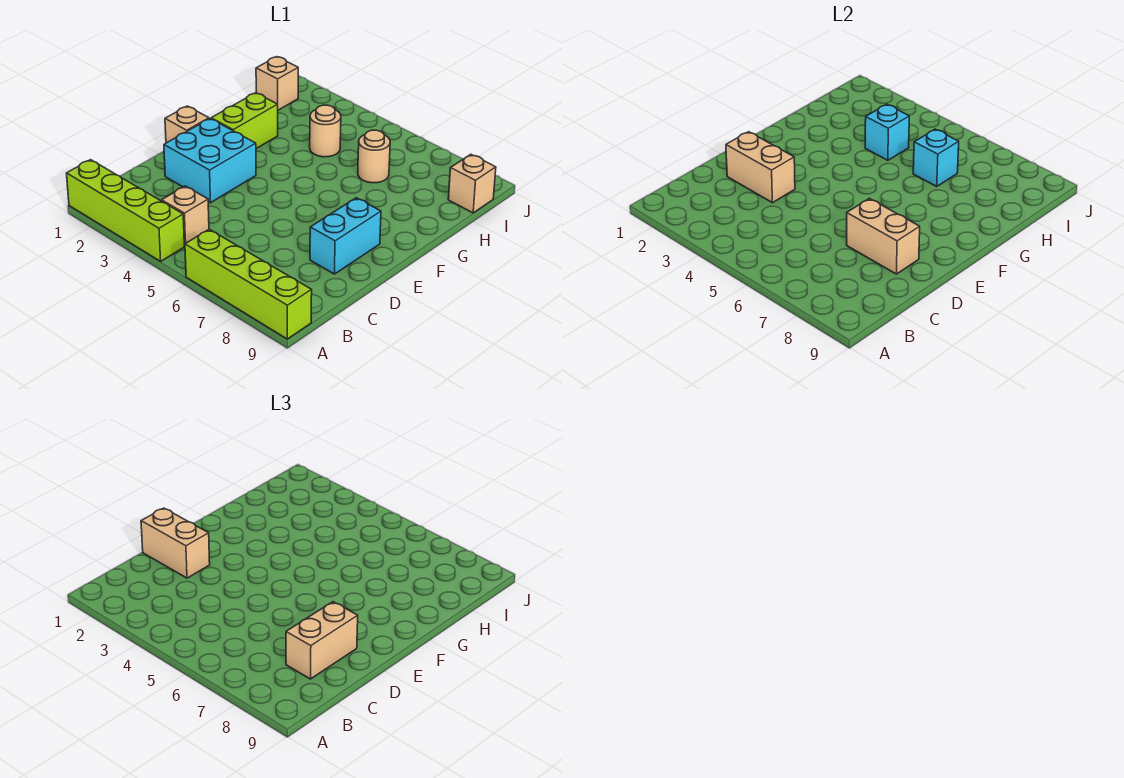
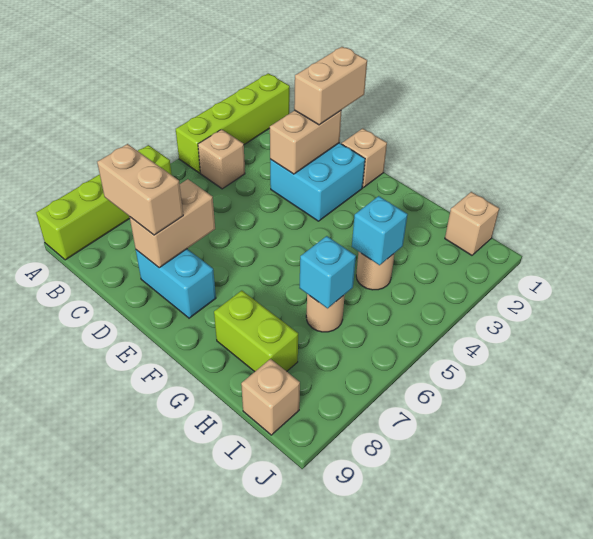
lime 1x2 brick [211,93,278,149] -> lime 1x2 brick moved to [214,291,298,372]

